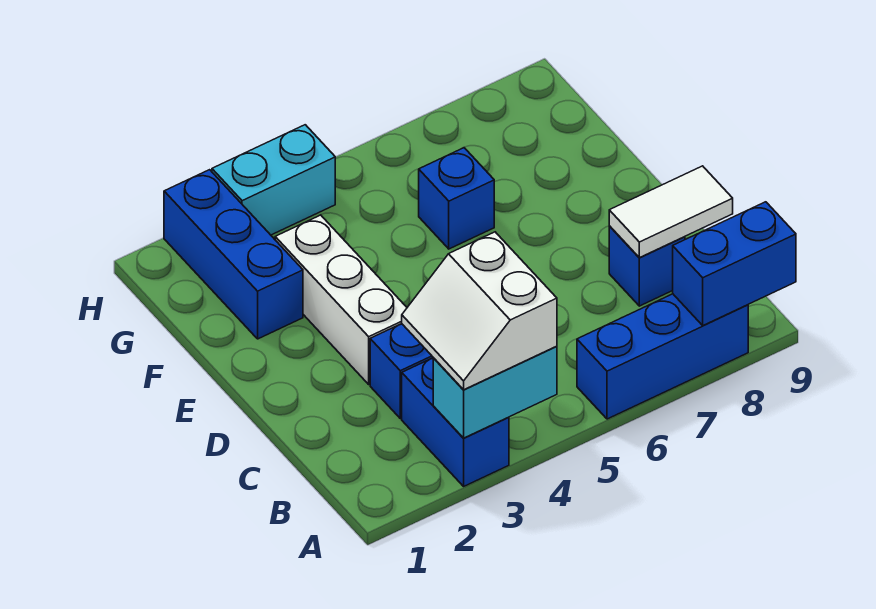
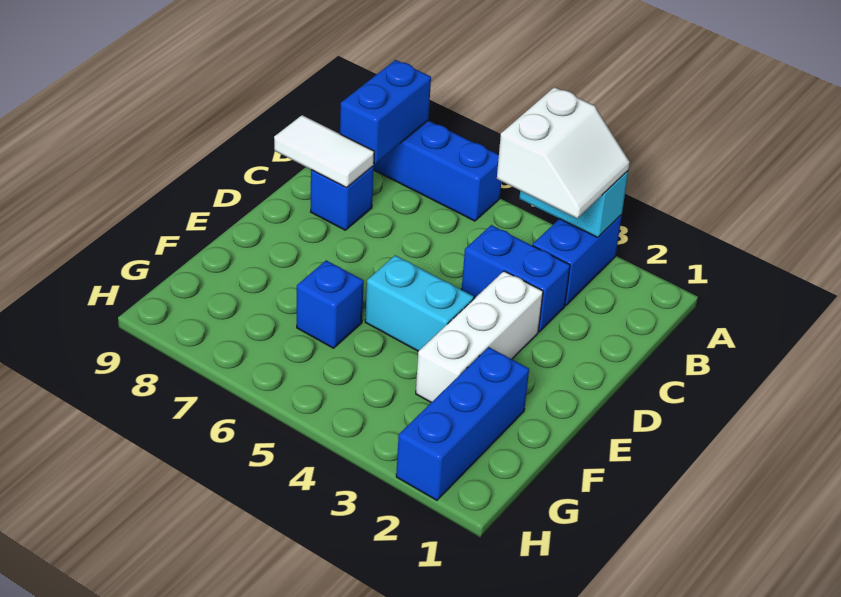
blue 1x2 brick [673,202,796,325] -> blue 1x2 brick turned to [340,60,431,164]
cyan 1x2 brick [212,125,335,235] -> cyan 1x2 brick moved to [365,255,474,351]

